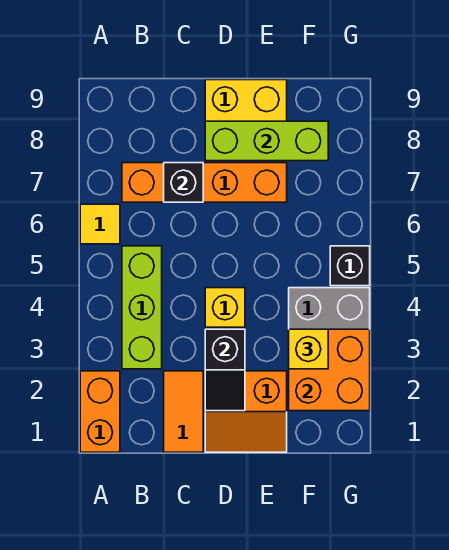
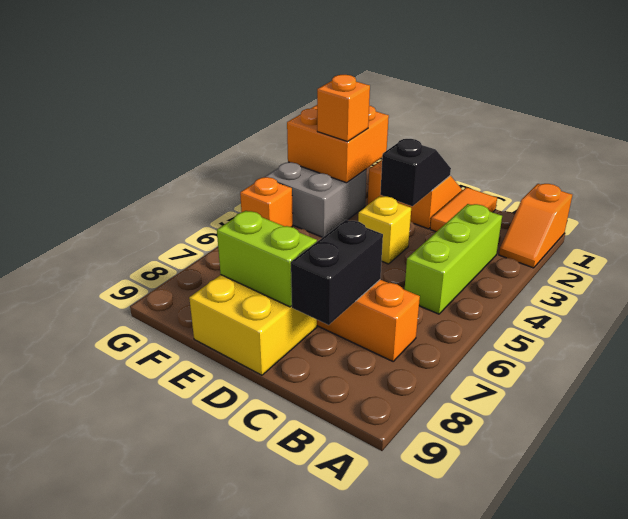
orange 1x2 brick [80,371,120,452] -> orange 1x2 slope [499,184,572,268]
yellow 1x1 tile [80,204,120,244] -> none
black 1x1 brick [164,163,203,202] -> black 1x2 brick [291,220,383,325]
lime 1x3 brick [205,121,328,161] -> lime 1x2 brick [217,211,317,307]
yellow 1x1 brick [289,329,328,369] -> orange 1x1 brick [317,75,370,142]
black 1x1 brick [330,246,370,286] -> orange 1x1 brick [240,177,293,227]

